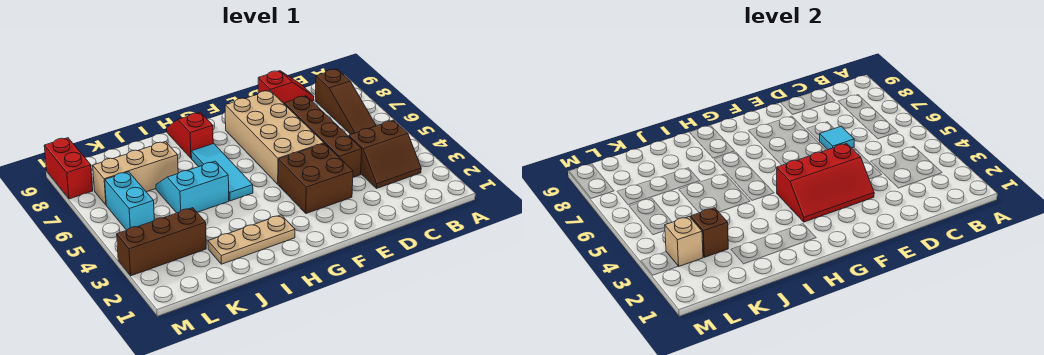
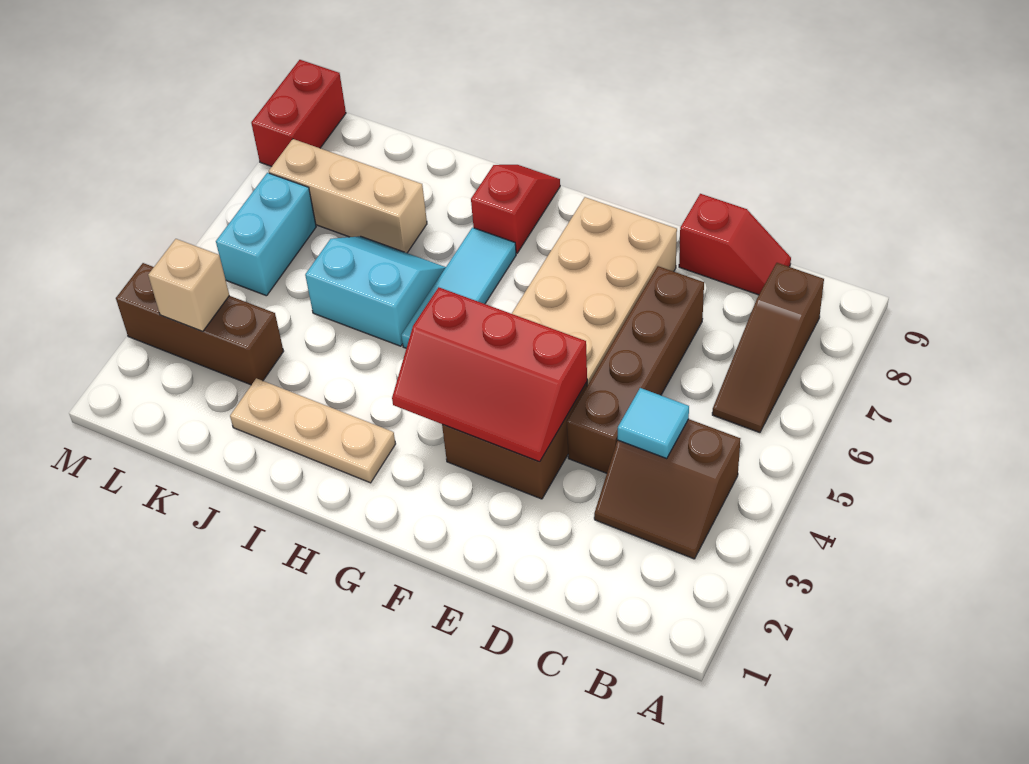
cyan 1x1 tile [820,126,854,150] -> cyan 1x1 tile moved to [618,388,689,458]
brown 1x1 brick [691,208,728,257] -> none

